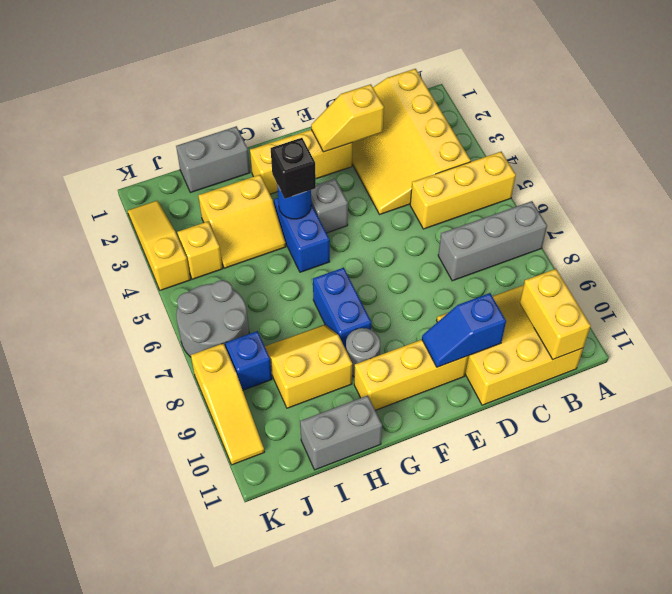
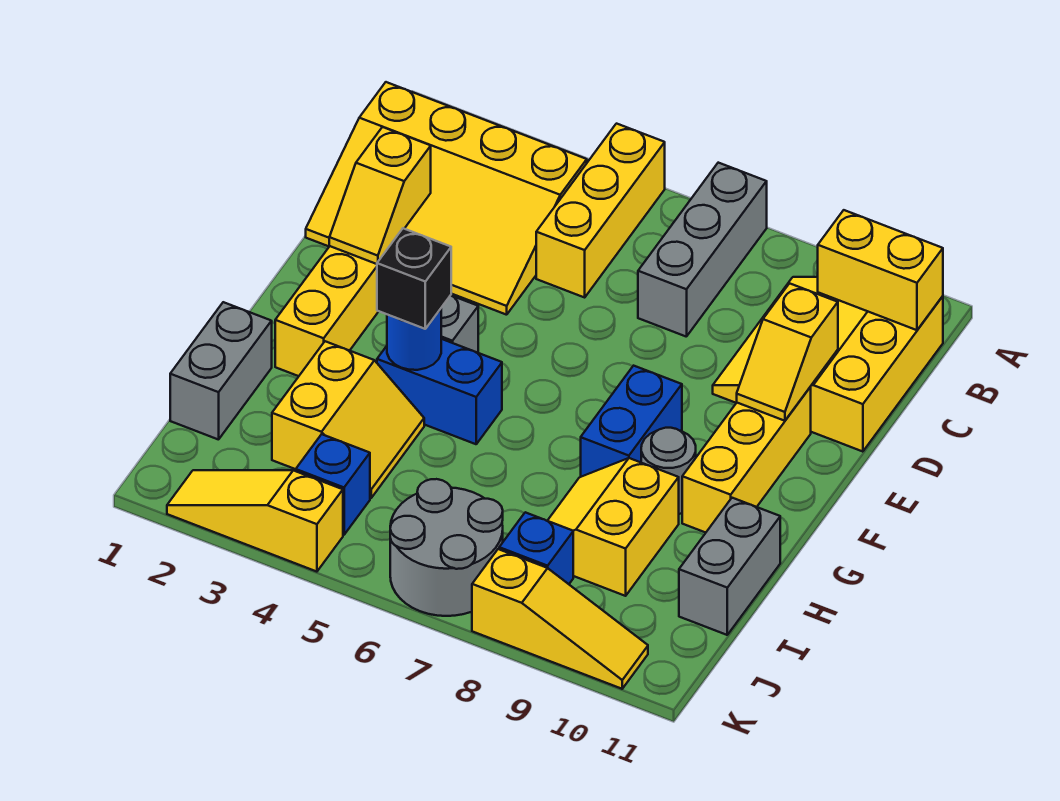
blue 1x2 slope [422,293,506,367] -> yellow 1x2 slope [737,283,838,421]
blue 1x2 brick [313,267,371,349] -> blue 1x2 brick turned to [581,366,682,477]
yellow 1x1 brick [177,222,223,279] -> blue 1x1 brick [296,434,370,535]

